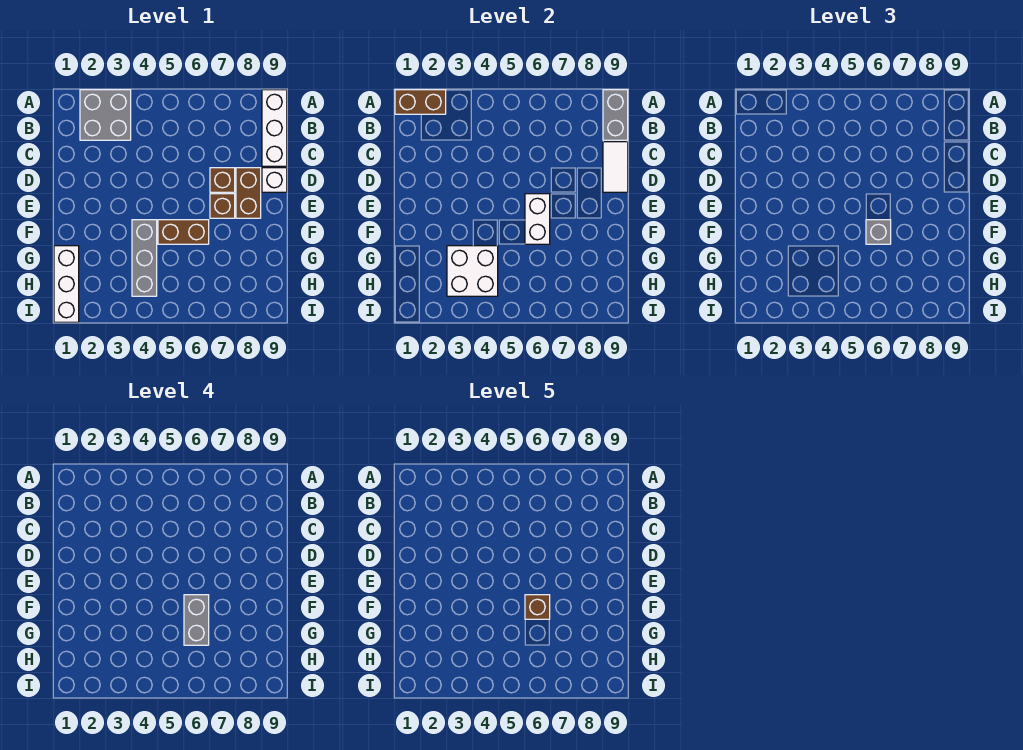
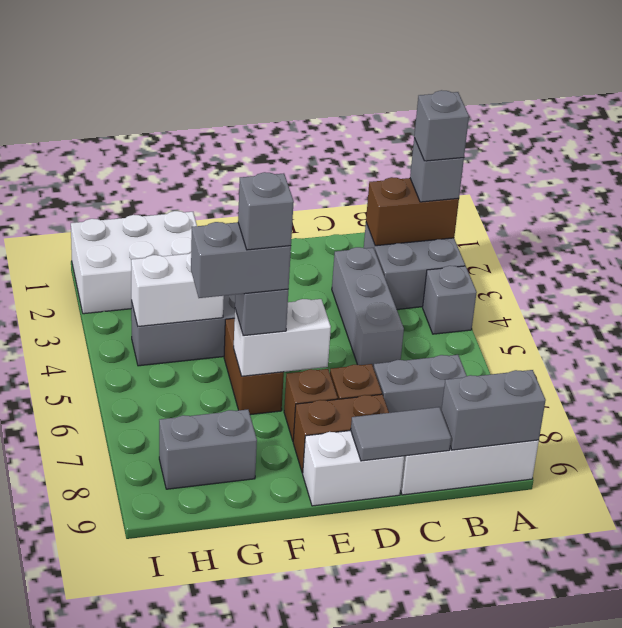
brown 1x2 brick [395,90,446,114] -> brown 1x2 brick turned to [366,177,459,246]
none -> grey 1x1 brick [410,138,464,202]
none -> grey 1x1 brick [414,90,469,161]
none -> grey 1x1 brick [423,266,477,334]
none -> grey 1x2 brick [374,355,467,413]
none -> grey 1x3 brick [332,247,404,368]
white 1x2 tile [603,142,628,192] -> grey 1x2 tile [351,407,451,461]
white 1x1 brick [262,168,287,192] -> white 1x2 brick [303,431,404,506]
brown 1x1 brick [525,595,550,619] -> grey 1x1 brick [238,172,294,250]
white 1x3 brick [54,246,79,322] -> white 2x3 brick [71,211,197,314]
white 2x2 brick [447,246,498,296] -> white 1x2 brick [131,253,224,326]
none -> grey 1x2 brick [159,409,257,489]

